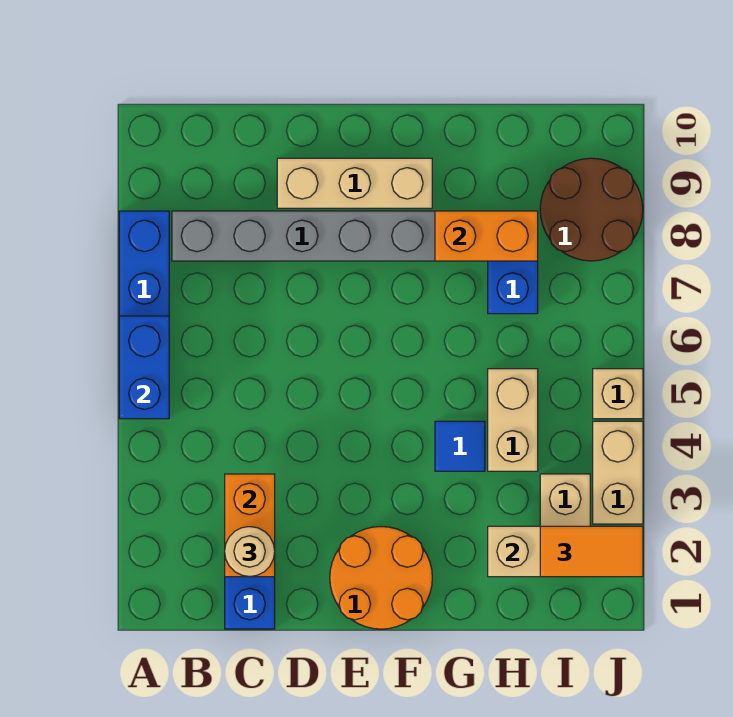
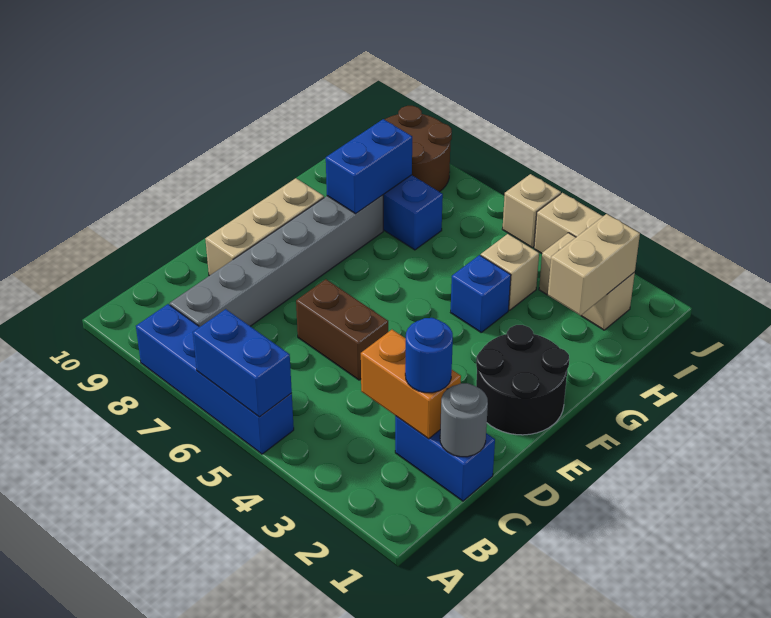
none -> grey 1x1 round brick [440,383,488,457]
tan 1x1 round brick [225,527,275,577] -> blue 1x1 round brick [405,318,453,393]
none -> brown 1x2 brick [296,279,388,380]
orange 2x2 round brick [330,527,432,629] -> black 2x2 round brick [476,325,569,435]
blue 1x1 tile [435,421,485,471] -> blue 1x1 brick [451,255,511,332]
orange 1x2 brick [435,211,538,261] -> blue 1x2 brick [326,119,412,214]
tan 1x2 brick [488,369,538,471] -> tan 1x1 brick [481,234,539,310]
orange 1x2 tile [540,526,643,577] -> none

